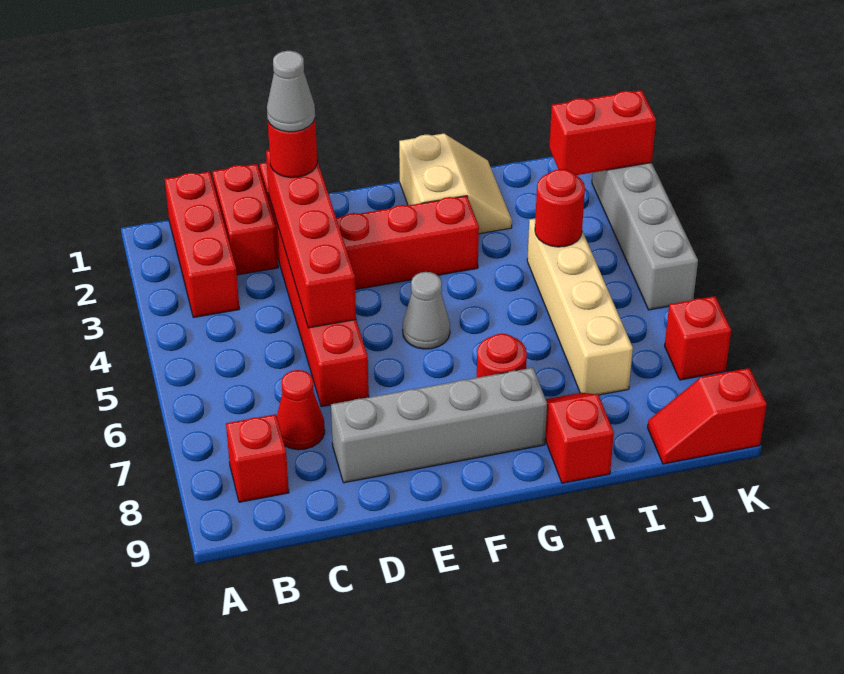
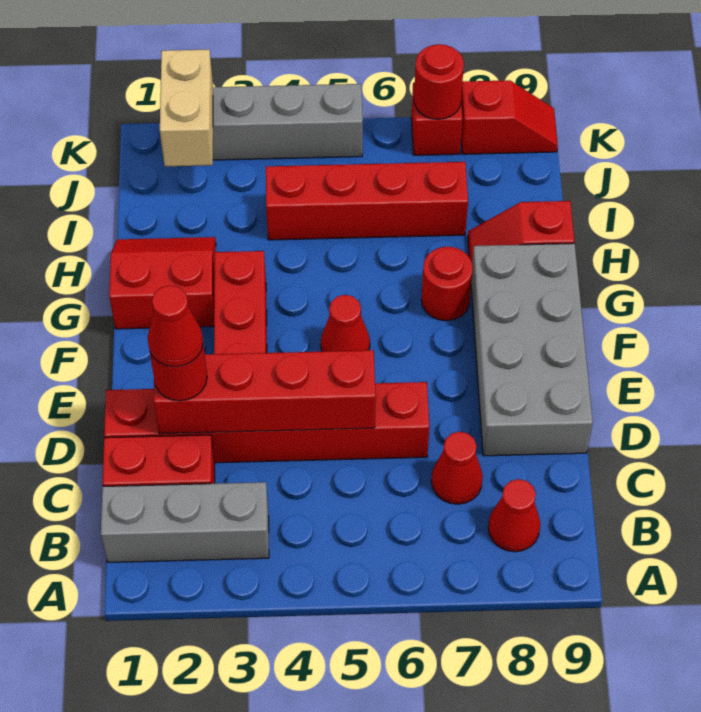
red 1x3 brick [165,172,239,318] -> grey 1x3 brick [101,482,269,562]
red 1x1 brick [226,414,289,502] -> red 1x1 cone [488,479,540,552]
grey 1x1 cone [267,51,315,132] -> red 1x1 cone [148,285,203,367]
grey 1x4 brick [331,368,547,483] -> grey 2x4 brick [471,243,593,456]
grey 1x1 cone [403,272,450,349] -> red 1x1 cone [321,295,370,352]
tan 2x2 slope [399,134,512,234] -> red 2x2 slope [109,237,216,329]
tan 1x4 brick [527,219,633,395] -> red 1x4 brick [266,162,468,240]
red 1x1 round brick [535,169,585,247] -> red 1x1 round brick moved to [414,44,464,119]
red 1x2 brick [549,90,656,175] -> tan 1x2 brick [160,50,213,166]
red 1x2 slope [648,368,767,464] -> red 1x2 slope turned to [461,80,558,154]

